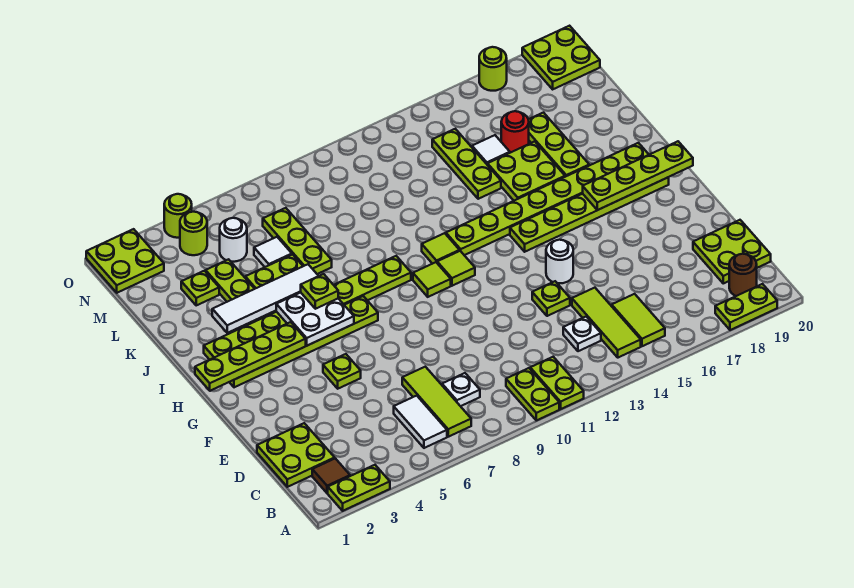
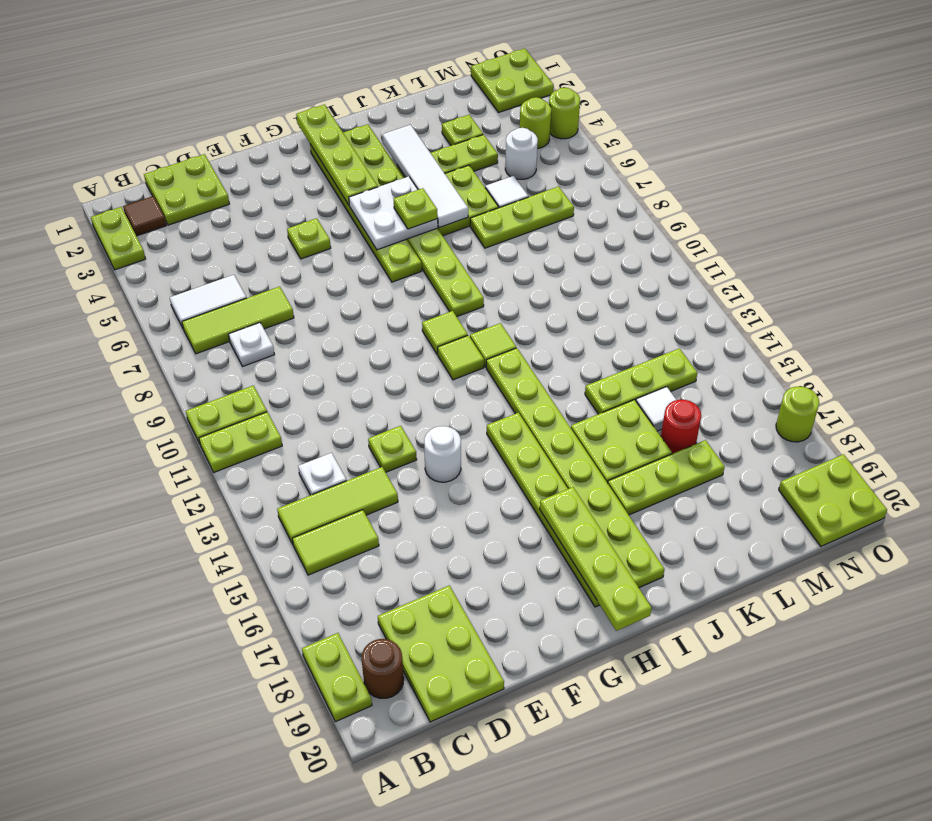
lime 2x2 plate [693,220,771,283] -> lime 2x3 plate [378,585,504,722]

